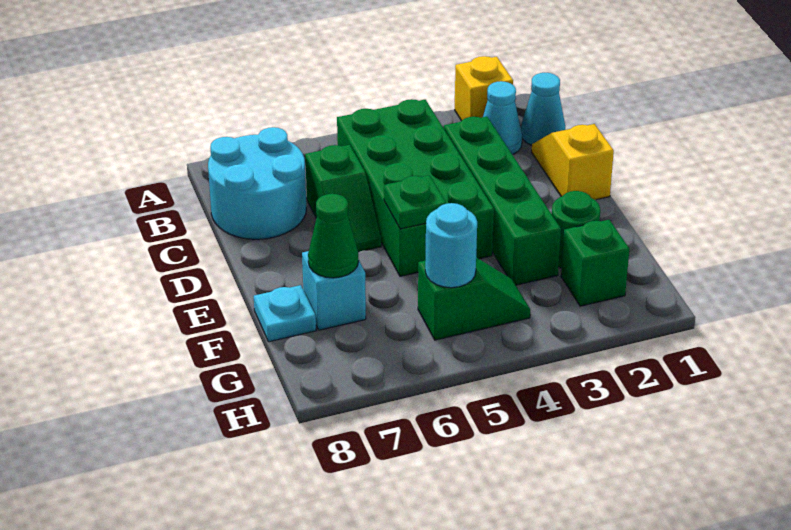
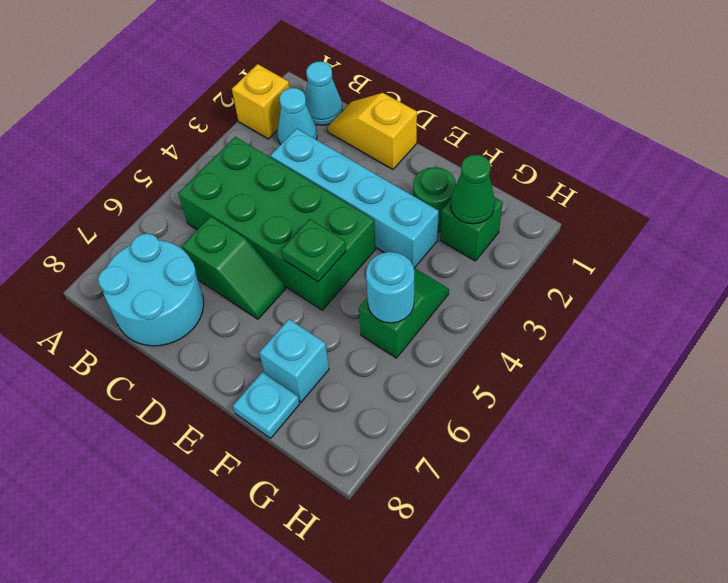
green 1x4 brick [444,116,561,285] -> cyan 1x4 brick [271,129,439,268]
green 1x1 cone [308,194,358,278] -> green 1x1 cone moved to [450,155,495,224]

